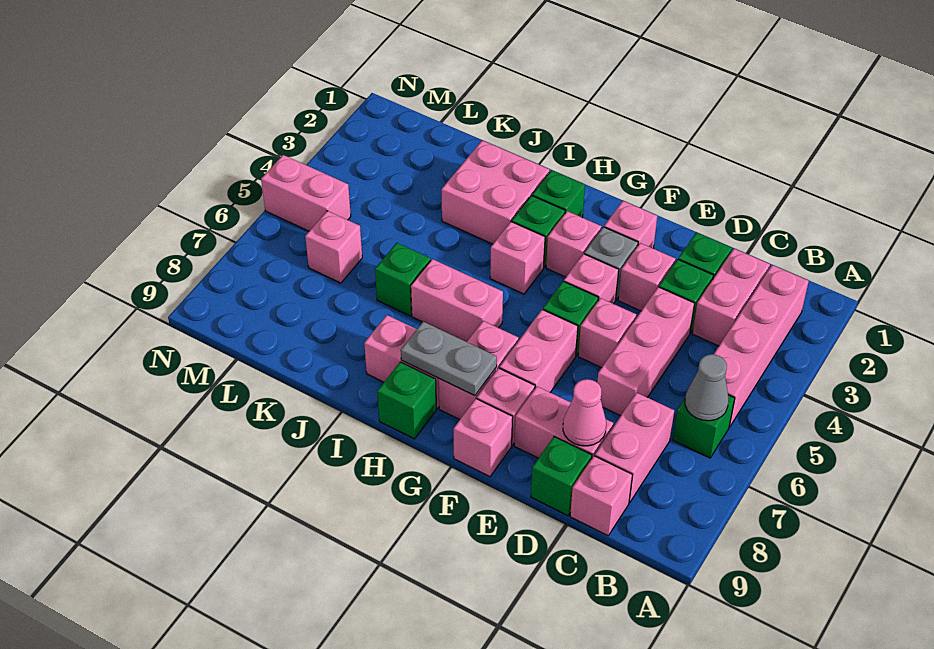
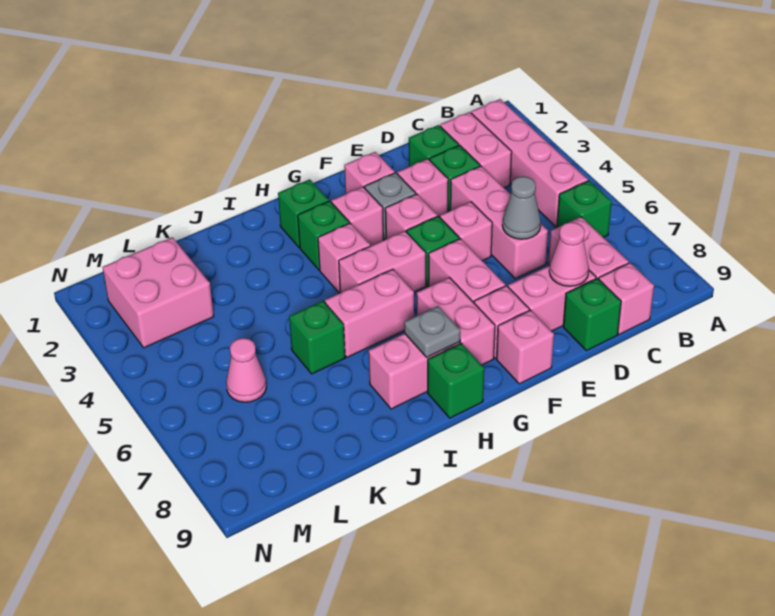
grey 1x1 cone [685,354,729,421] -> grey 1x1 cone moved to [502,176,541,239]
grey 1x2 plate [401,322,497,396] -> grey 1x1 plate [404,306,460,357]
pink 2x2 brick [441,140,550,244] -> pink 2x2 brick moved to [103,237,214,348]
pink 1x1 brick [305,211,362,283] -> pink 1x1 cone [226,338,266,402]
pink 1x2 brick [261,155,351,231] -> pink 1x2 brick moved to [339,231,426,293]

